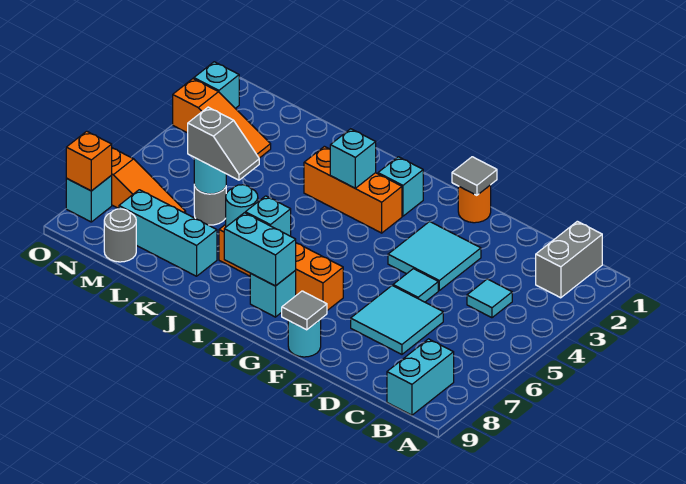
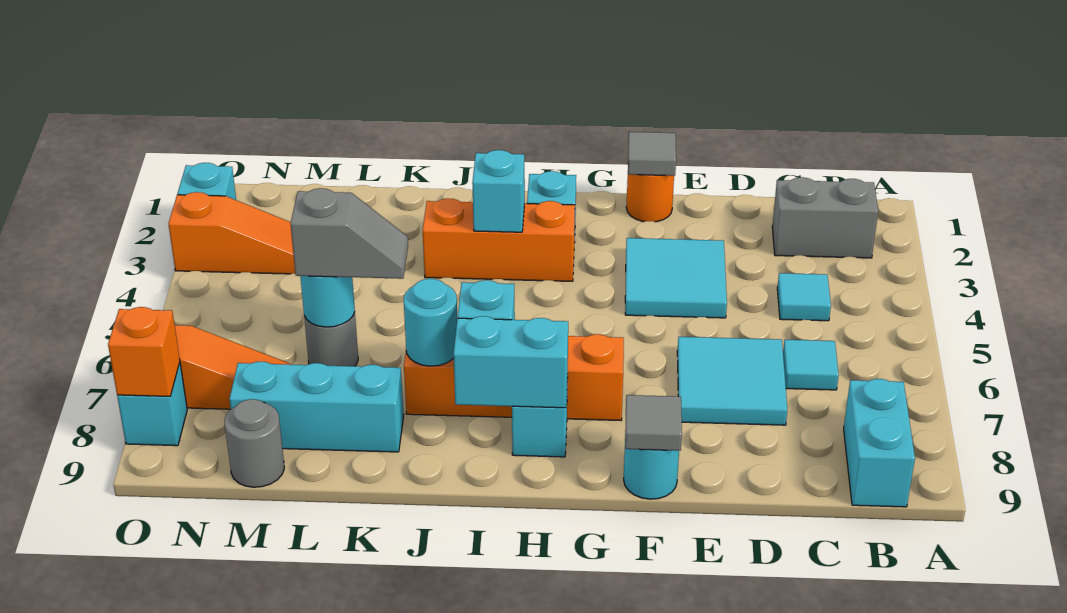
grey 1x2 brick [536,221,602,298] -> grey 1x2 brick turned to [772,177,878,258]
cyan 1x1 tile [393,269,438,302] -> cyan 1x1 tile moved to [783,340,839,390]

